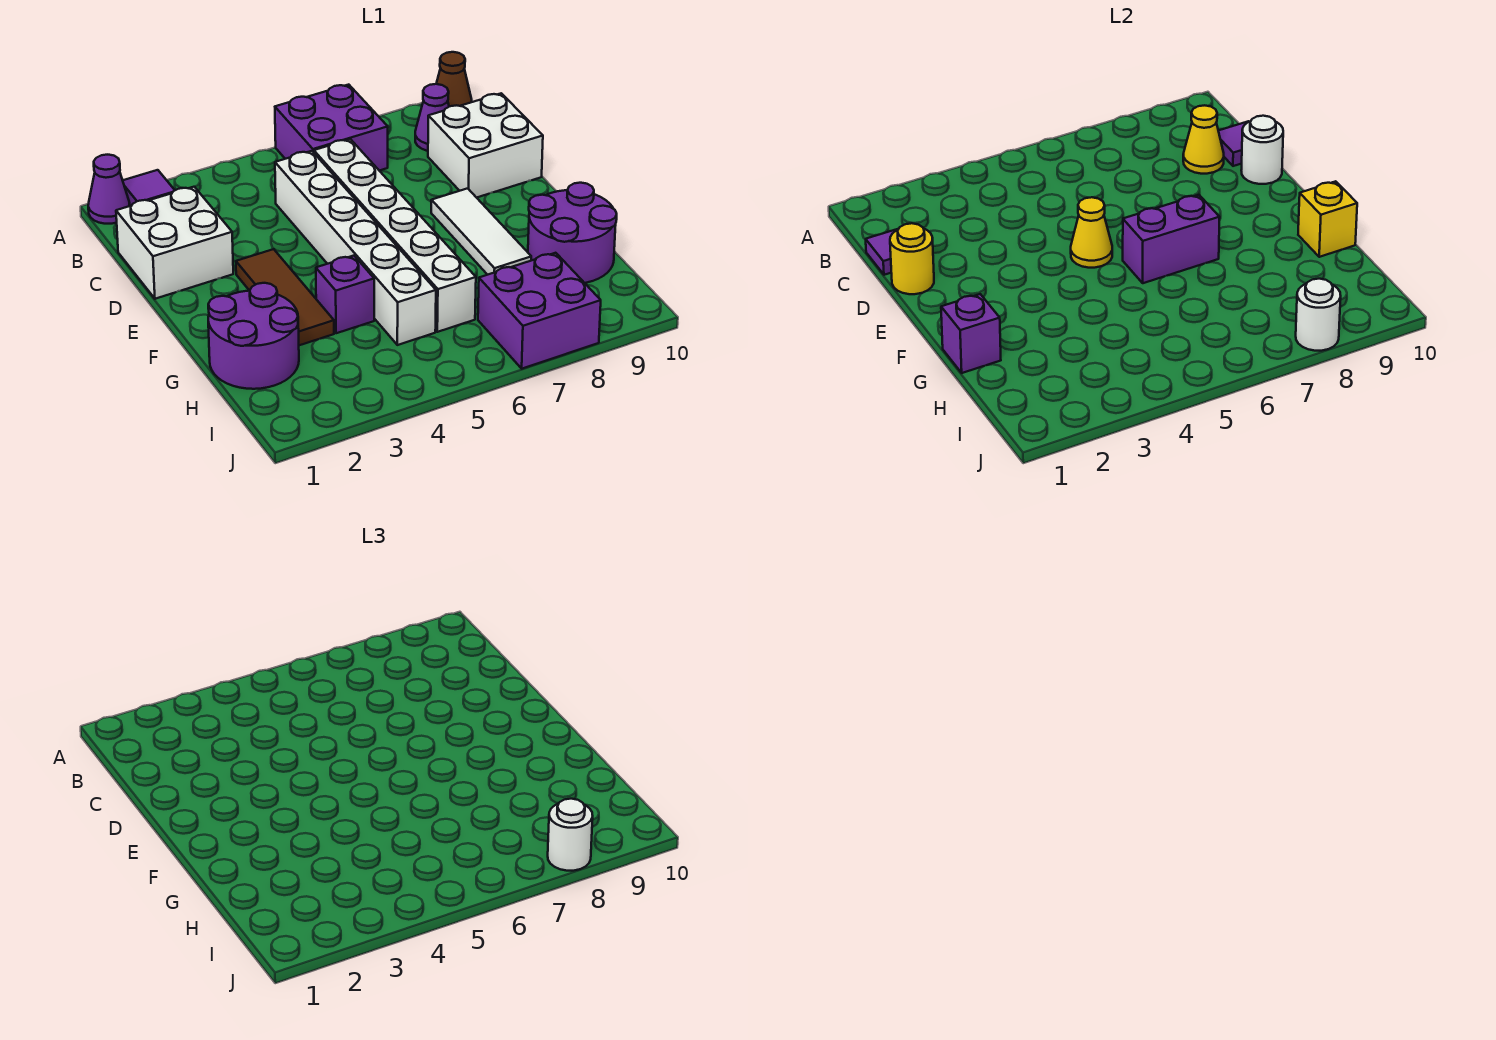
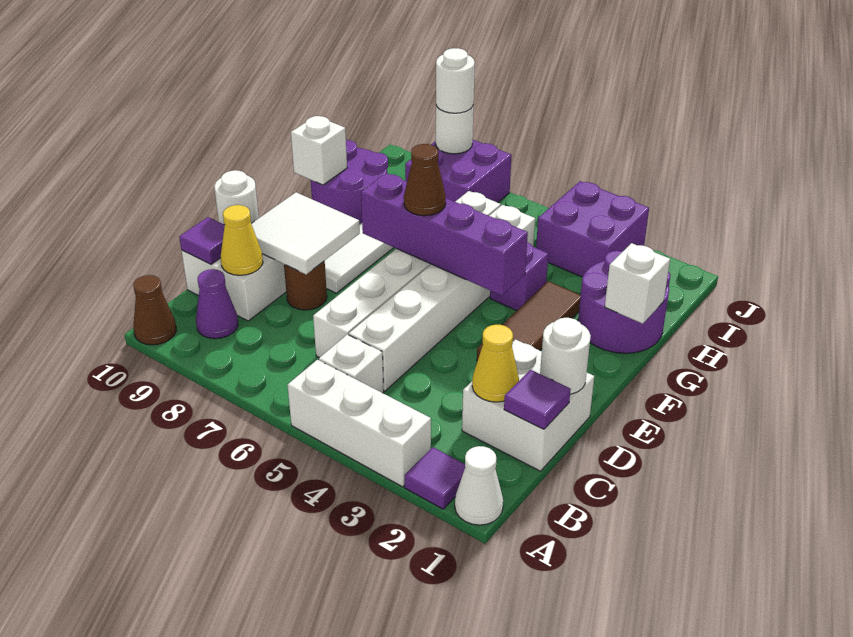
purple 1x1 cone [88,155,130,224] -> white 1x1 cone [455,446,503,525]
none -> white 1x3 brick [288,360,431,487]
purple 2x2 brick [275,85,388,171] -> purple 2x2 brick moved to [536,181,649,277]
none -> white 1x1 brick [319,334,384,393]
yellow 1x1 round brick [890,223,934,294] -> white 1x1 round brick [540,318,591,394]
none -> brown 1x1 round brick [284,261,327,310]
none -> white 2x2 tile [251,192,360,274]
yellow 1x1 cone [1071,197,1112,268] -> yellow 1x1 cone moved to [472,325,519,402]
purple 1x2 brick [1123,195,1220,283] -> purple 1x4 brick [361,173,528,296]
none -> brown 1x1 cone [404,144,446,216]
purple 1x1 brick [941,294,1001,373] -> white 1x1 brick [605,243,670,324]
yellow 1x1 brick [1298,181,1357,257] -> white 1x1 brick [291,116,347,185]

